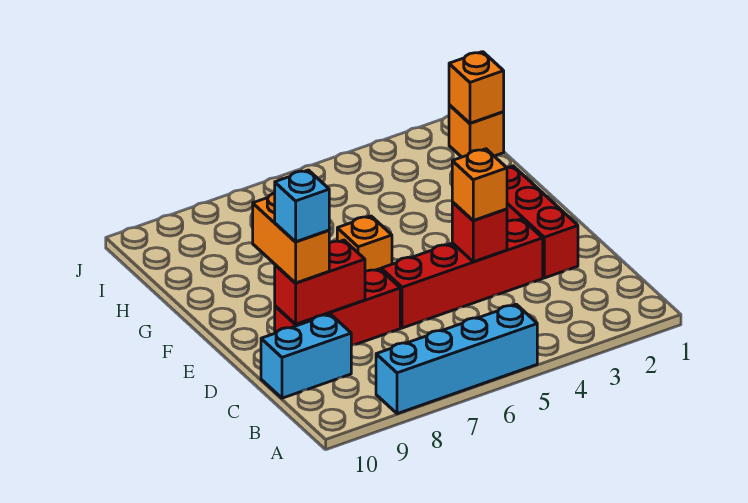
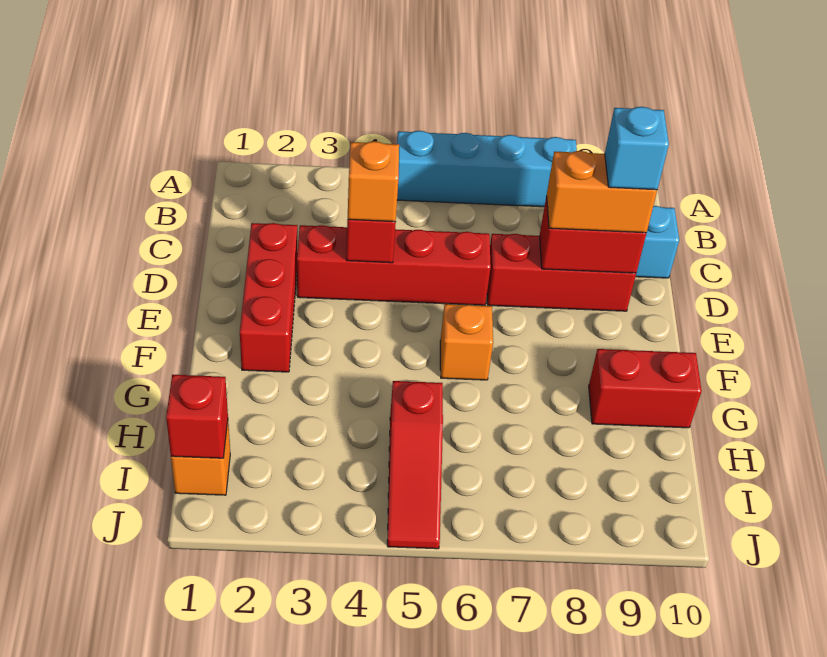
orange 1x2 brick [253,193,329,283] -> orange 1x2 brick turned to [547,151,657,233]
none -> red 1x2 brick [589,349,702,428]
none -> red 1x3 slope [387,381,443,549]
orange 1x1 brick [449,52,504,123] -> red 1x1 brick [166,375,228,458]

